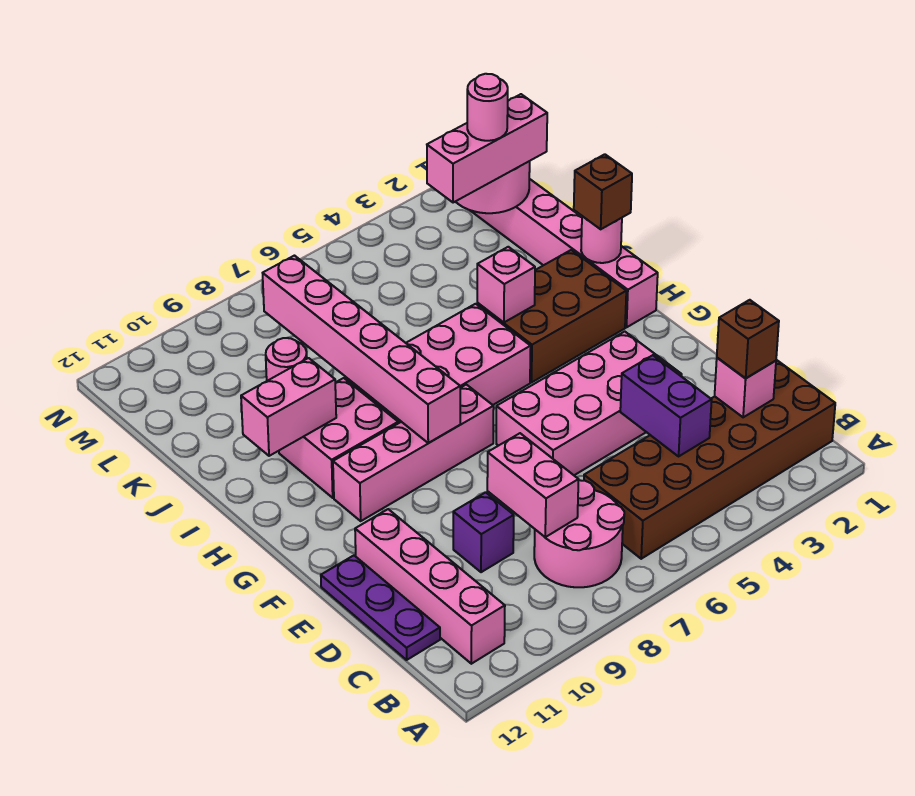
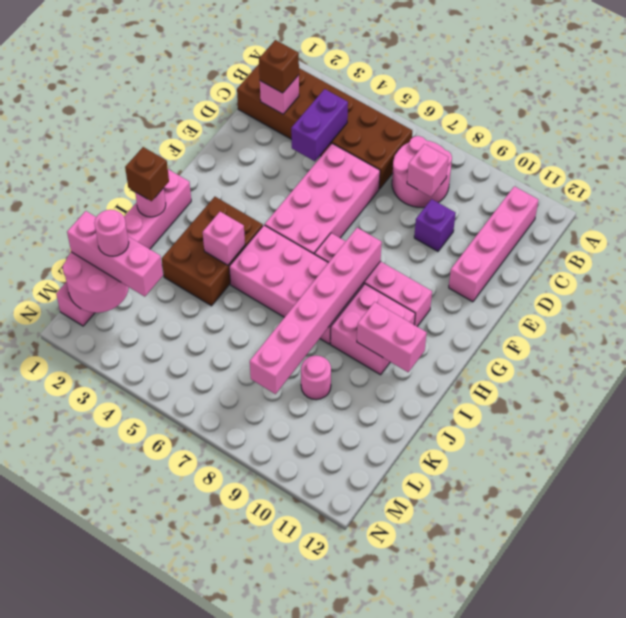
pink 1x2 brick [487,433,579,537] -> pink 1x1 brick [407,144,449,197]
purple 1x3 plate [321,556,440,660] -> none
pink 2x4 brick [496,332,682,475] -> pink 2x4 brick turned to [265,144,380,254]
brown 2x3 brick [477,250,626,383] -> brown 2x3 brick turned to [162,197,263,306]

